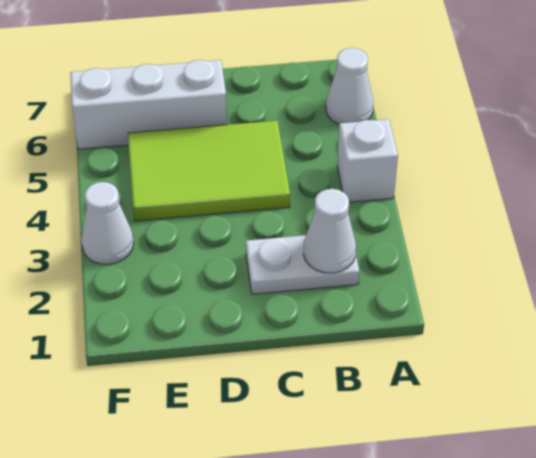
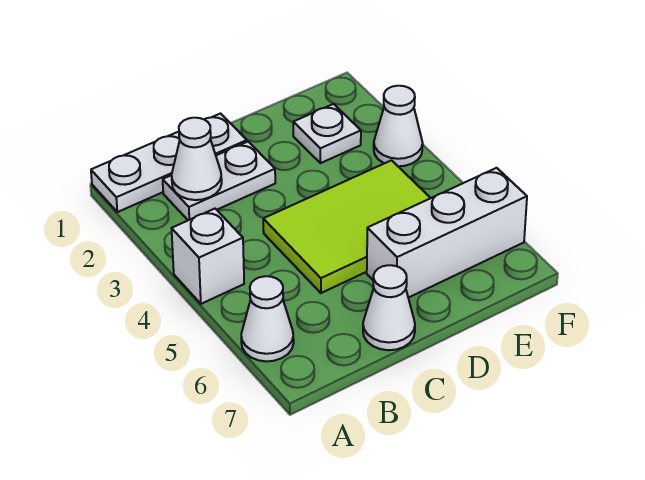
none -> white 1x3 plate [91,114,247,212]
none -> white 1x1 cone [363,265,415,350]
none -> white 1x1 plate [293,104,361,163]

